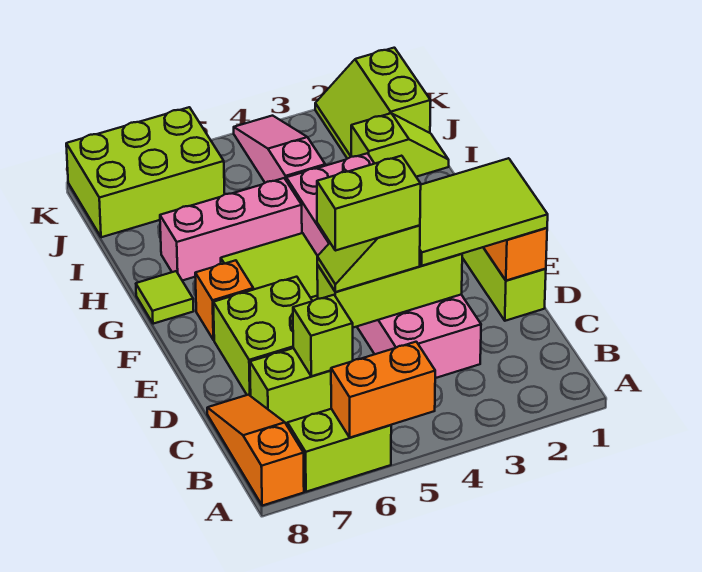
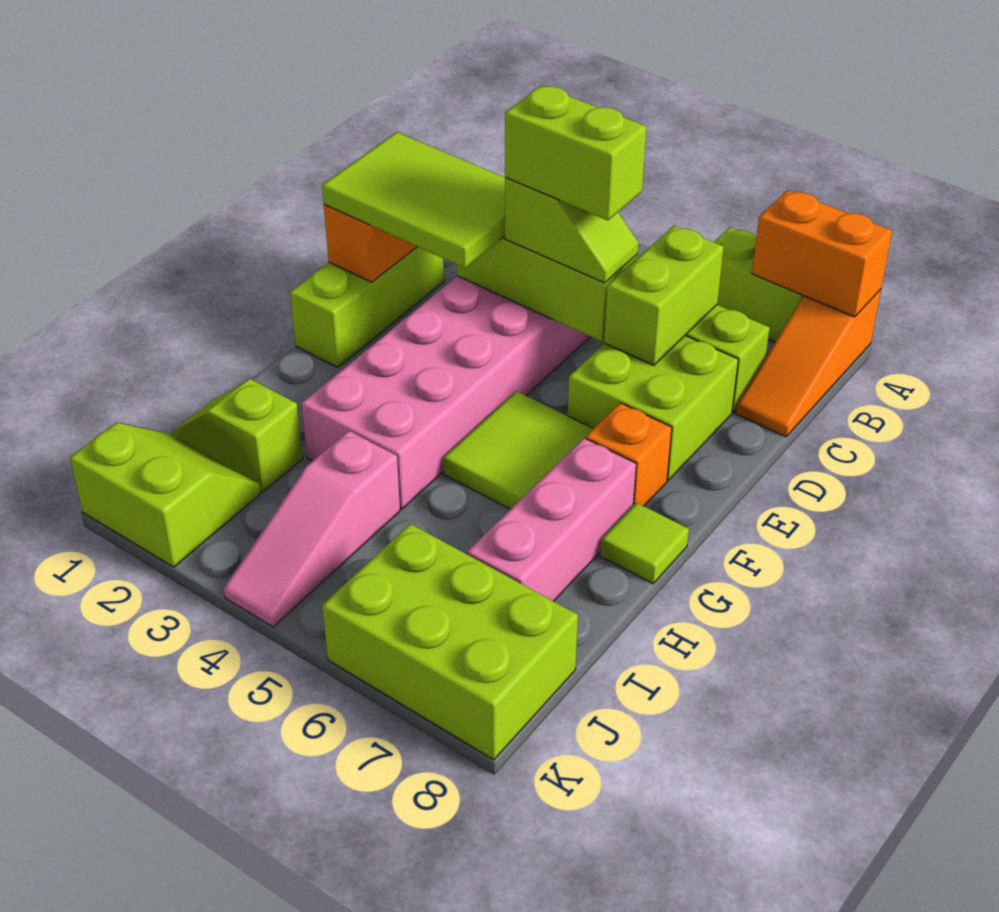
orange 1x2 brick [331,342,435,438] -> orange 1x2 brick moved to [752,190,892,317]
lime 1x1 brick [293,295,353,376] -> lime 1x2 brick [604,226,724,366]
pink 1x3 brick [160,178,302,281] -> pink 1x3 brick turned to [467,438,636,601]
lime 2x2 slope [315,48,431,159] -> lime 2x2 slope turned to [70,422,261,567]

